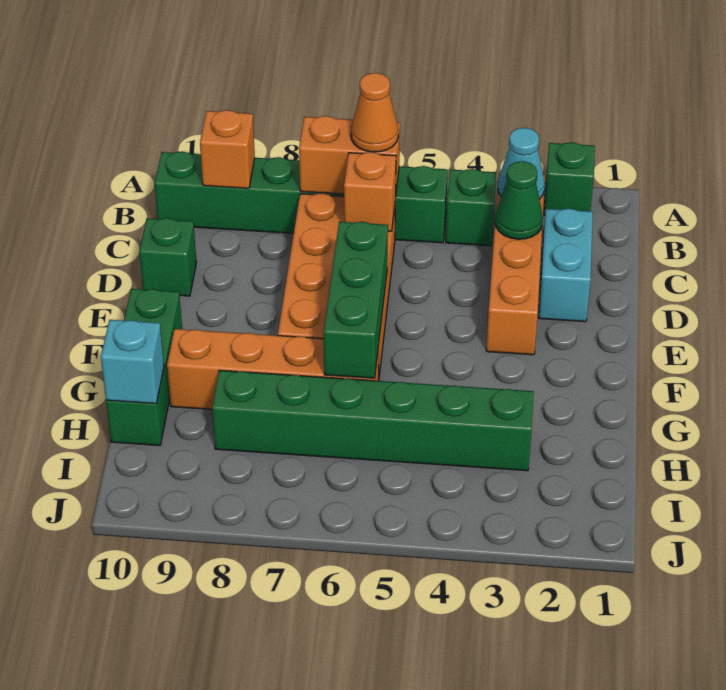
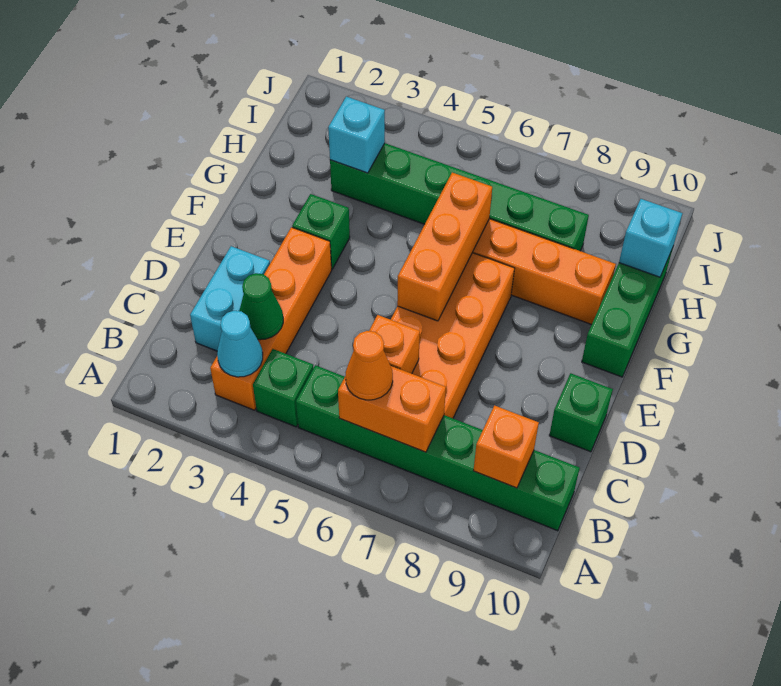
green 1x1 brick [544,142,595,216] -> green 1x1 brick moved to [292,194,350,269]
green 1x3 brick [324,222,388,378] -> orange 1x3 brick [397,173,492,321]
none -> cyan 1x1 brick [328,96,385,173]

